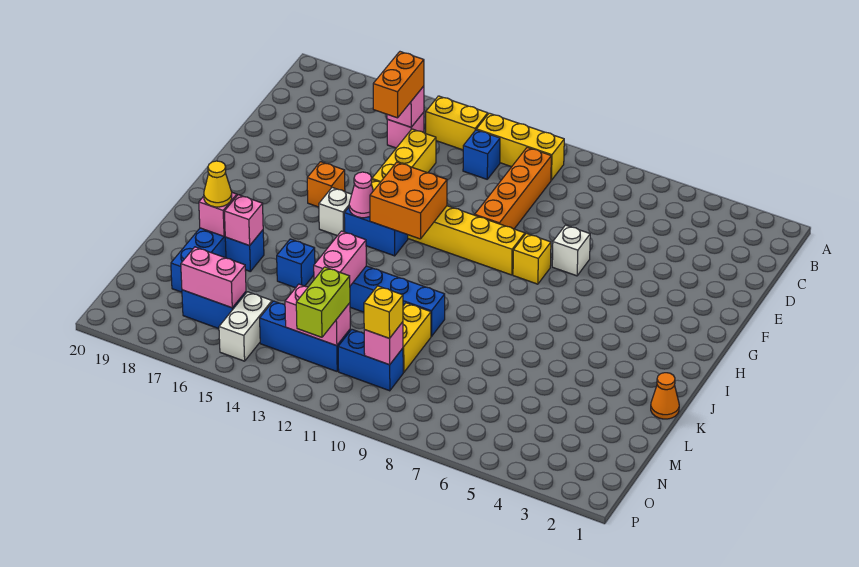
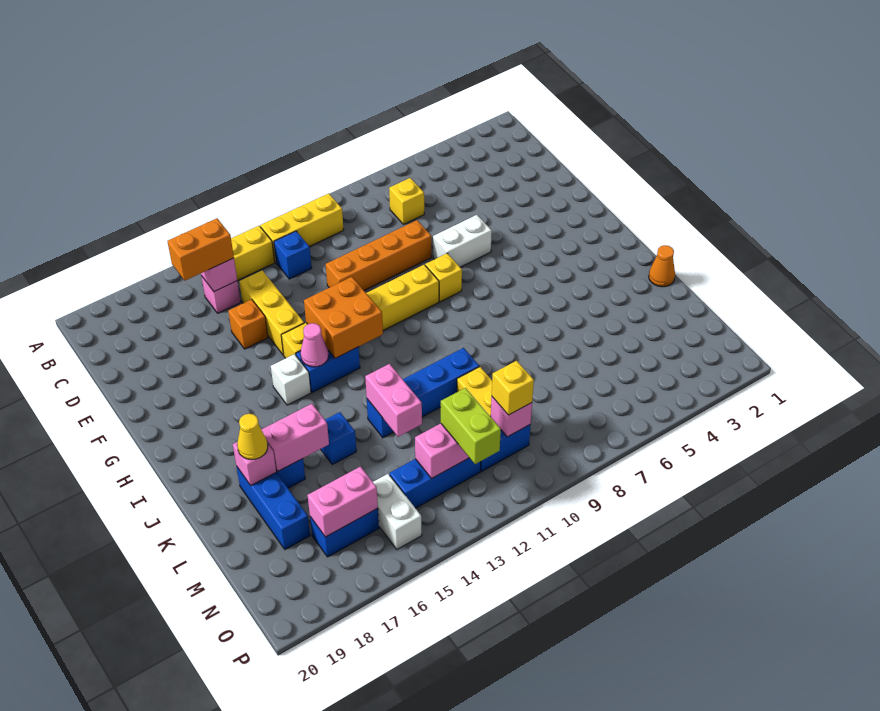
none -> yellow 1x1 brick [389,178,424,224]
orange 1x4 brick [475,147,551,229] -> orange 1x4 brick turned to [326,220,431,290]
orange 1x2 brick [373,52,424,118] -> orange 1x2 brick turned to [167,218,234,280]
white 1x1 brick [552,225,590,276] -> white 1x2 brick [433,215,492,267]
orange 1x1 brick [307,162,345,207] -> orange 1x1 brick moved to [228,299,268,349]
pink 1x1 brick [224,195,263,246] -> pink 1x2 brick [261,404,329,471]

